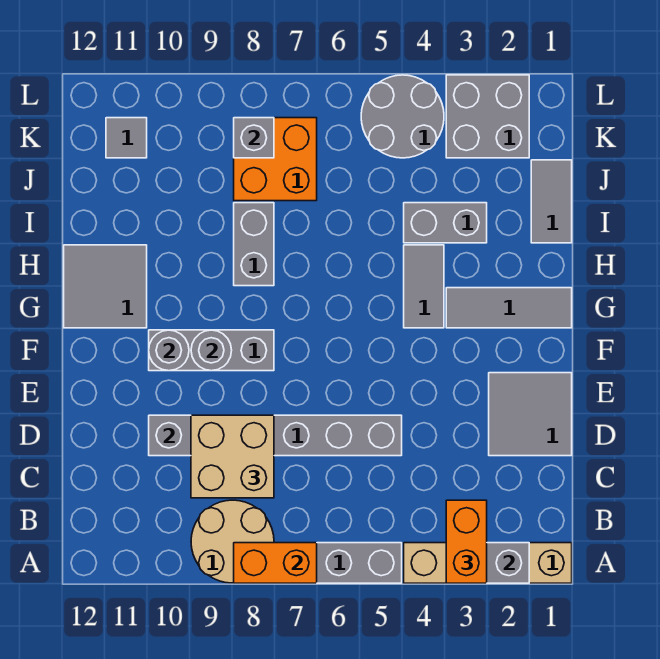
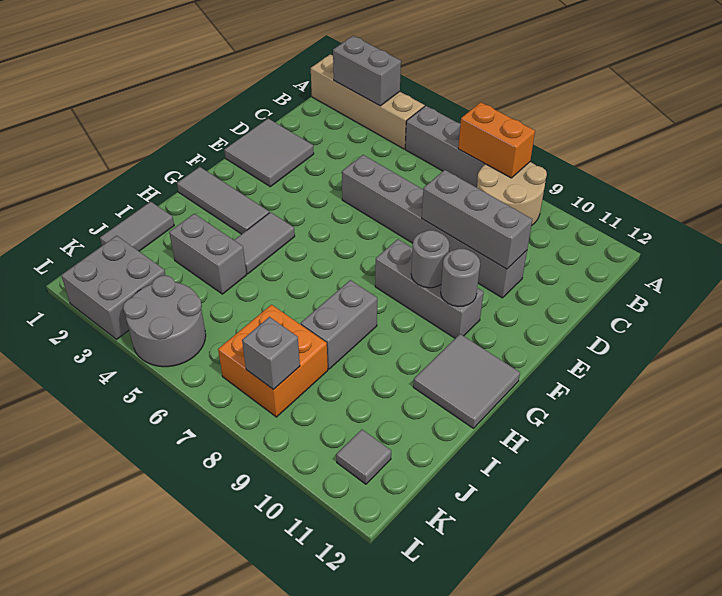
orange 1x2 brick [446,500,487,583] -> none
tan 2x2 brick [191,415,274,498] -> none

